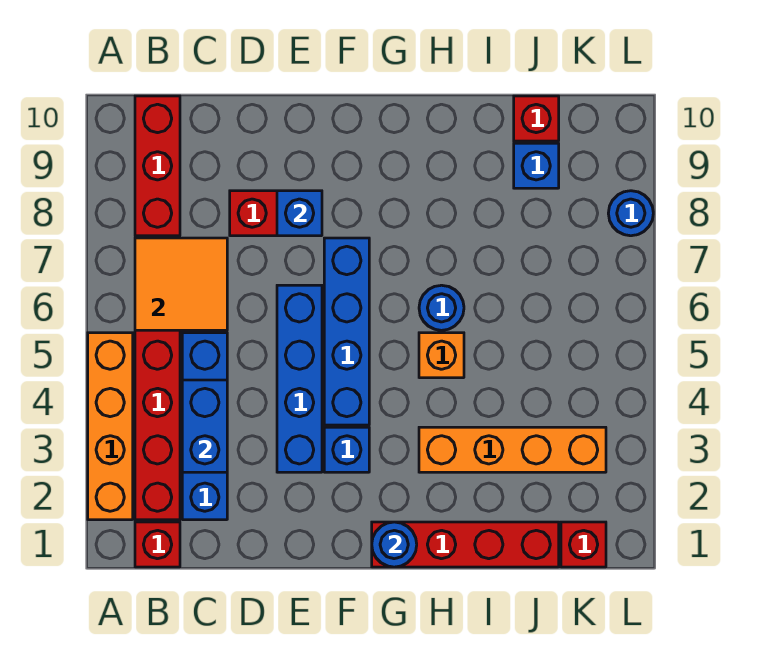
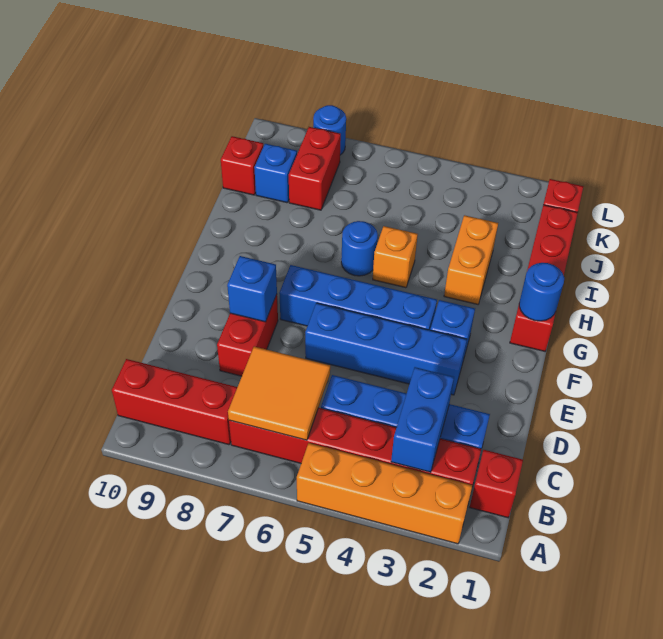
blue 1x2 brick [182,380,227,472] -> blue 1x2 brick turned to [391,367,454,472]
orange 1x4 brick [419,427,606,472] -> orange 1x2 brick [444,215,498,304]
none -> red 1x2 brick [289,127,341,210]

